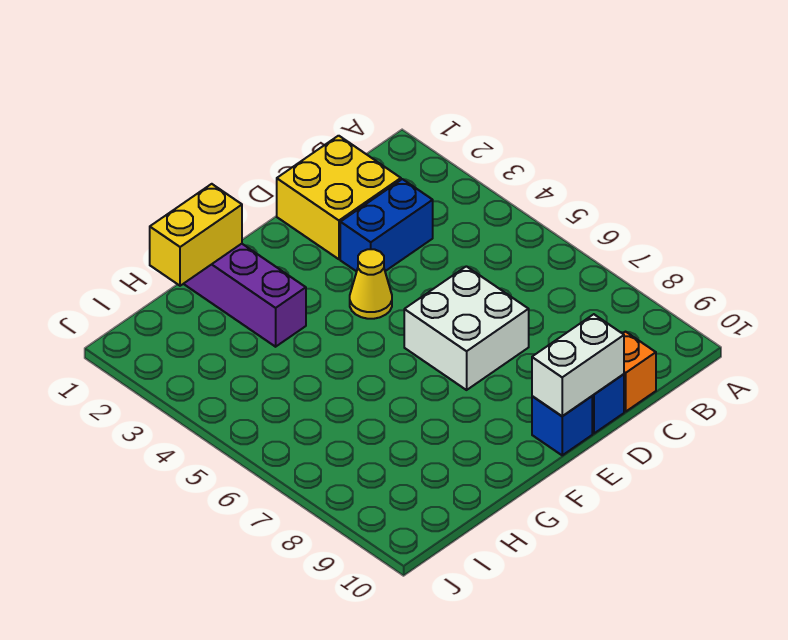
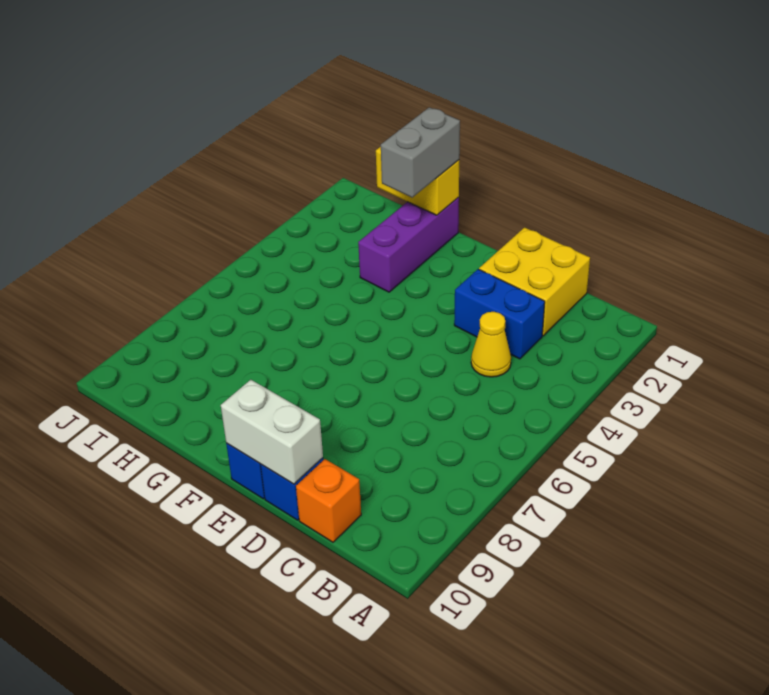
white 2x2 brick [404,266,529,390] -> none
yellow 1x1 cone [350,249,392,319] -> yellow 1x1 cone moved to [471,312,511,377]
none -> grey 1x2 brick [381,107,460,197]

